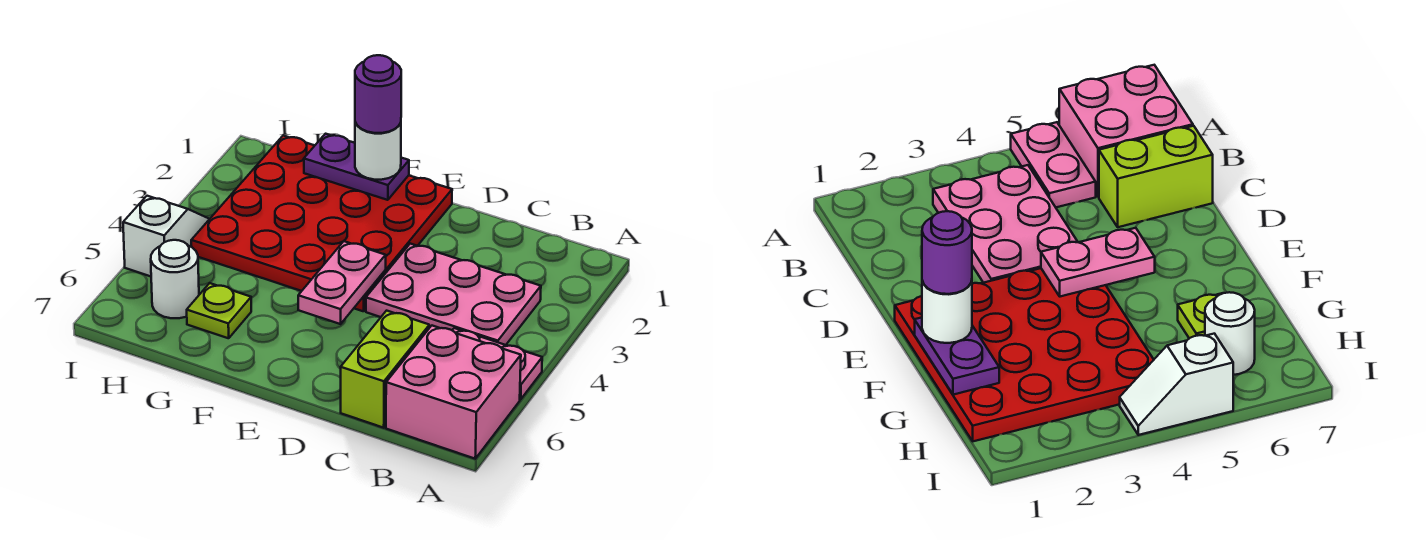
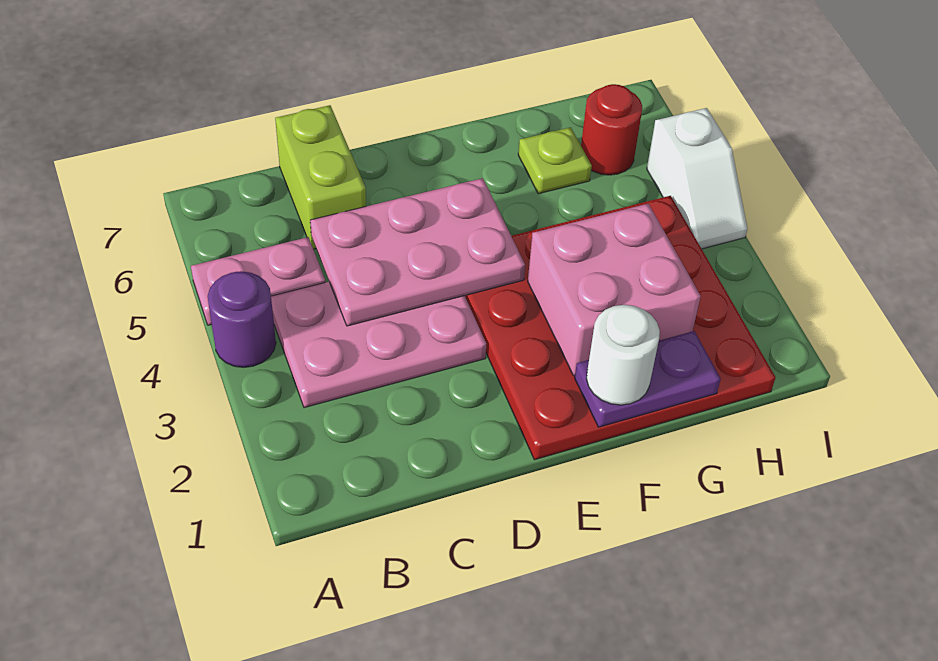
pink 2x2 brick [386,326,521,459] -> pink 2x2 brick moved to [528,204,701,376]
pink 1x2 plate [298,241,386,324] -> pink 2x3 plate [310,178,525,326]
purple 1x1 round brick [355,55,401,133] -> purple 1x1 round brick moved to [208,272,276,367]
white 1x1 round brick [151,240,199,318] -> red 1x1 round brick [581,84,642,175]

